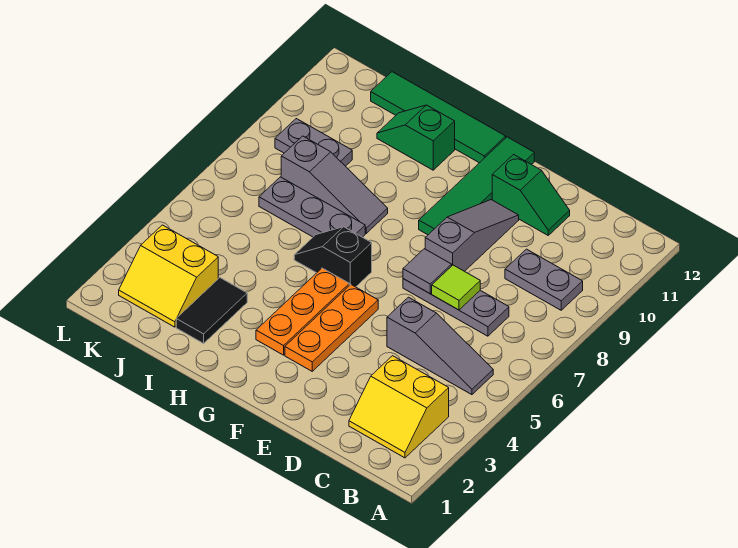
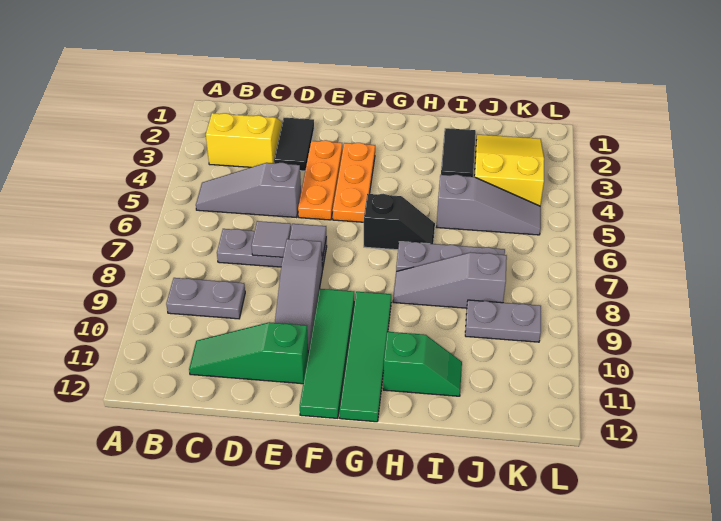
none -> black 1x2 tile [274,118,314,171]
lime 1x1 tile [432,265,480,310] -> grey 1x1 tile [252,221,291,257]
green 1x2 slope [492,155,570,235] -> green 1x3 slope [189,322,308,384]
orange 1x3 plate [256,268,349,355] -> orange 1x3 plate moved to [298,140,343,220]
green 1x4 tile [371,72,506,163] -> green 1x4 tile turned to [340,292,391,422]
none -> grey 1x3 slope [437,175,541,235]
yellow 2x2 slope [119,225,218,327] -> yellow 2x3 slope [474,135,544,206]

